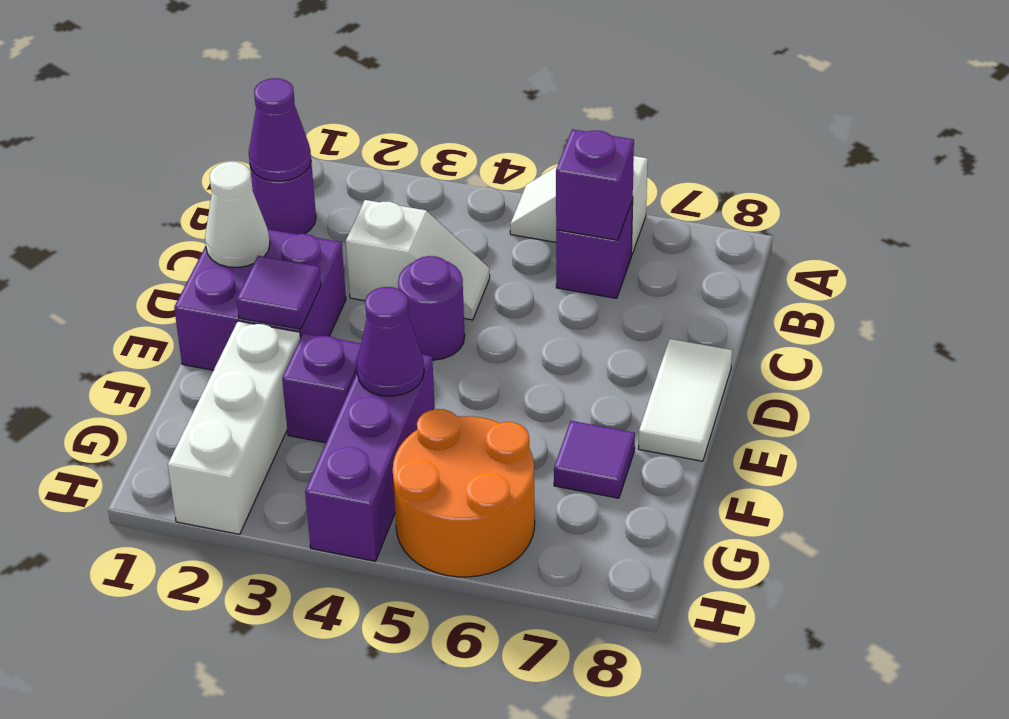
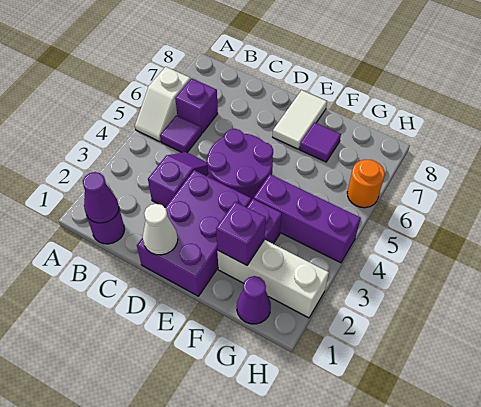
purple 1x1 brick [556,129,634,240] -> purple 1x1 brick moved to [216,202,266,265]
white 1x2 slope [346,200,490,320] -> purple 1x2 slope [148,152,208,207]
purple 2x2 brick [174,229,346,370] -> purple 2x3 brick [137,170,251,296]
purple 1x1 round brick [398,256,465,360] -> purple 2x2 round brick [207,129,273,201]
white 1x2 tile [638,339,732,461] -> white 1x2 tile turned to [273,90,327,149]
purple 1x1 tile [237,256,321,329] -> purple 1x1 tile moved to [160,115,202,153]
purple 1x1 cone [357,287,424,396] -> purple 1x1 cone moved to [237,276,271,324]
orange 2x2 round brick [393,409,535,577] -> orange 1x1 round brick [347,159,385,208]

